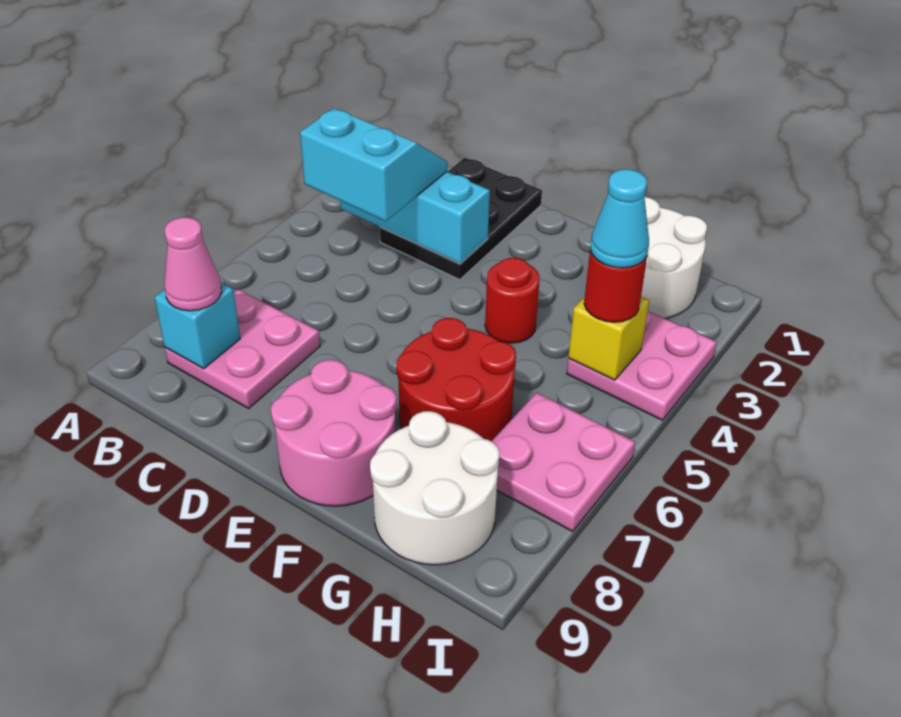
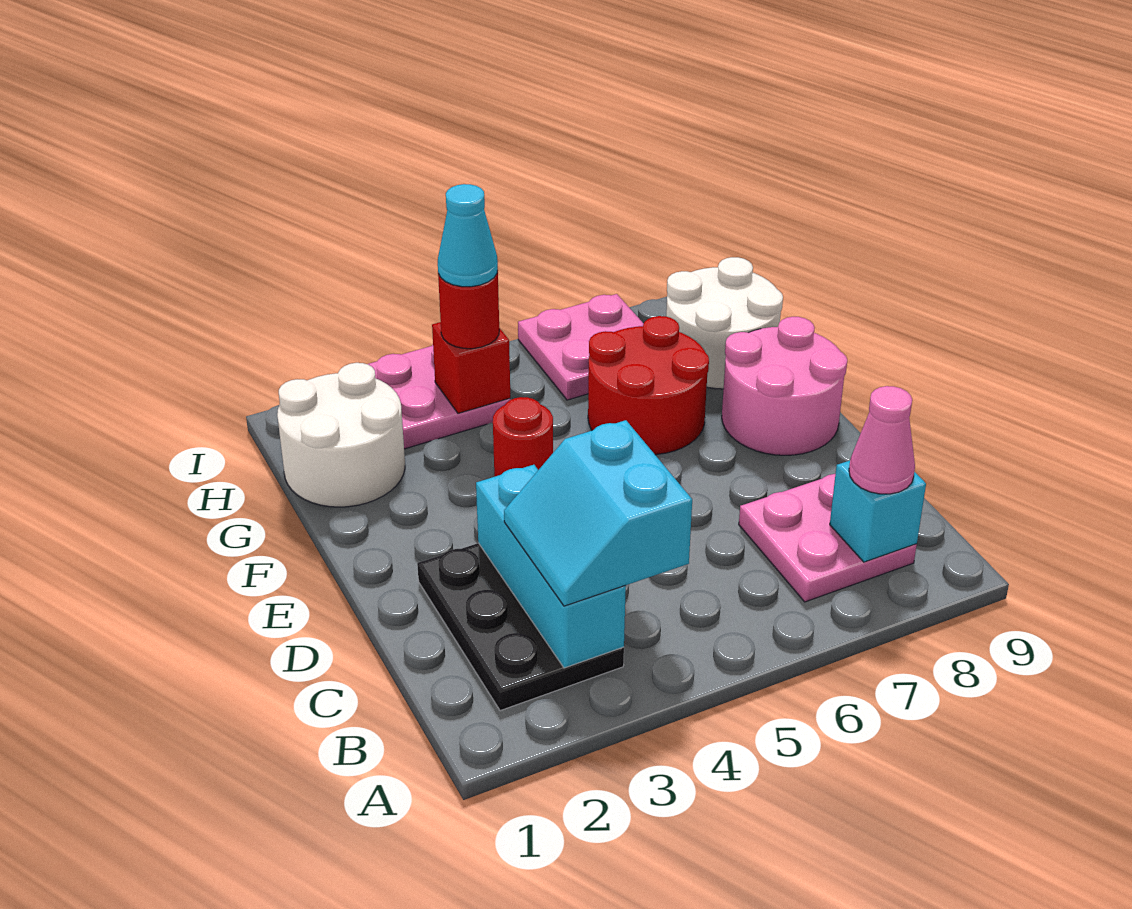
black 2x3 plate [380,158,542,280] -> black 2x3 plate turned to [417,543,624,711]
yellow 1x1 brick [568,297,649,380] -> red 1x1 brick [432,322,510,413]

